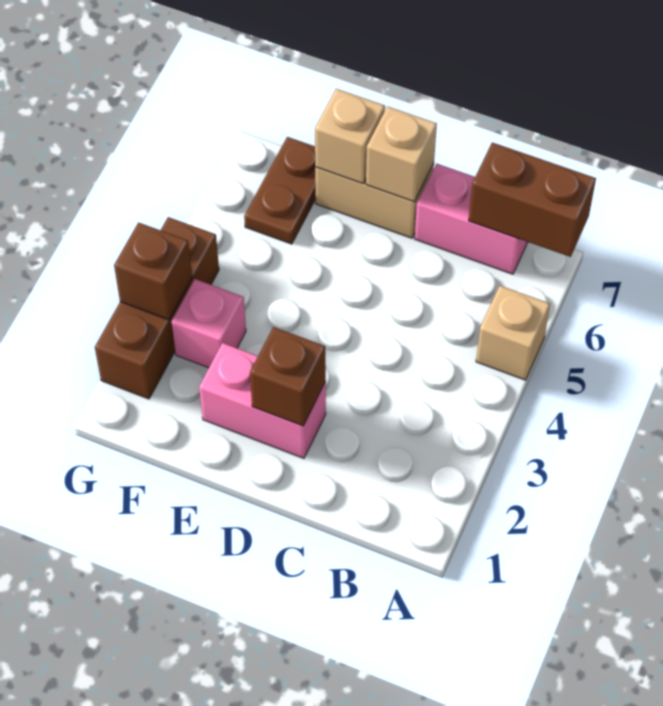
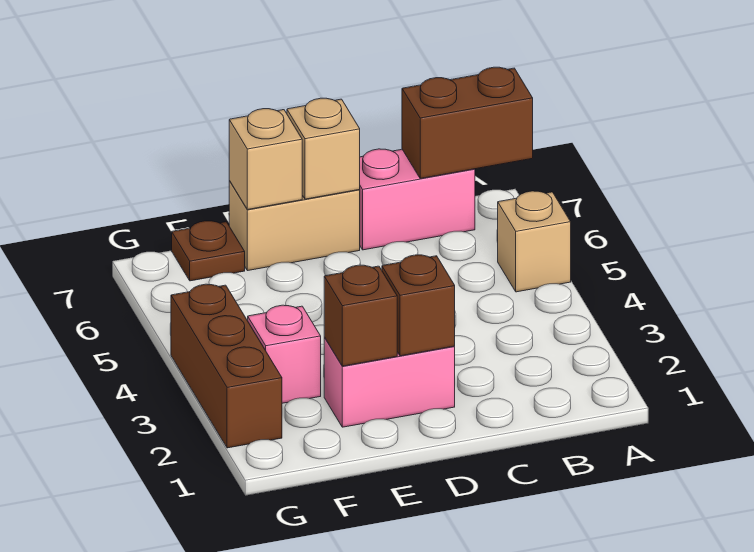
brown 1x2 plate [244,137,316,244] -> brown 1x1 plate [172,221,245,281]
brown 1x1 brick [114,223,192,320] -> brown 1x1 brick moved to [324,265,397,366]

